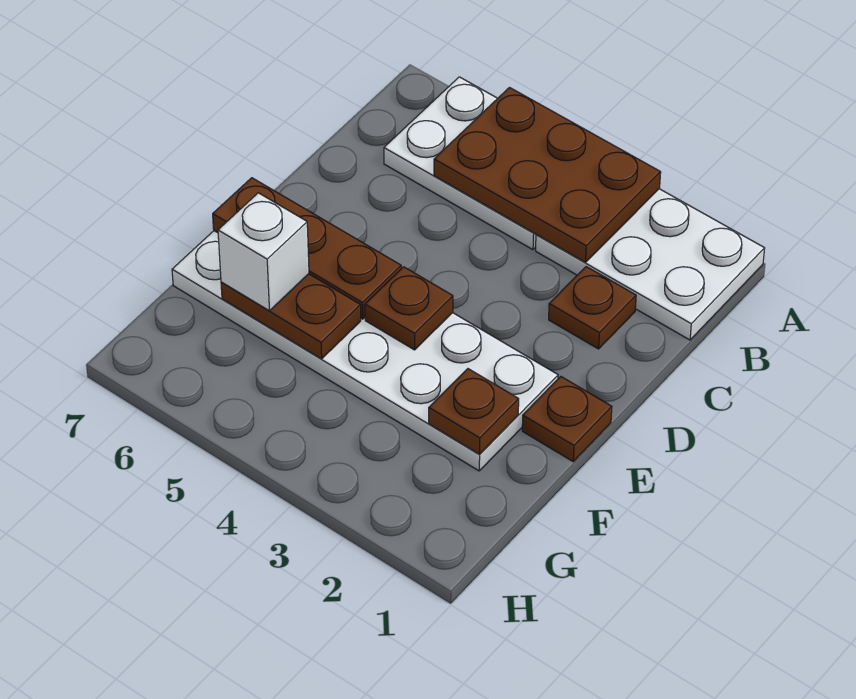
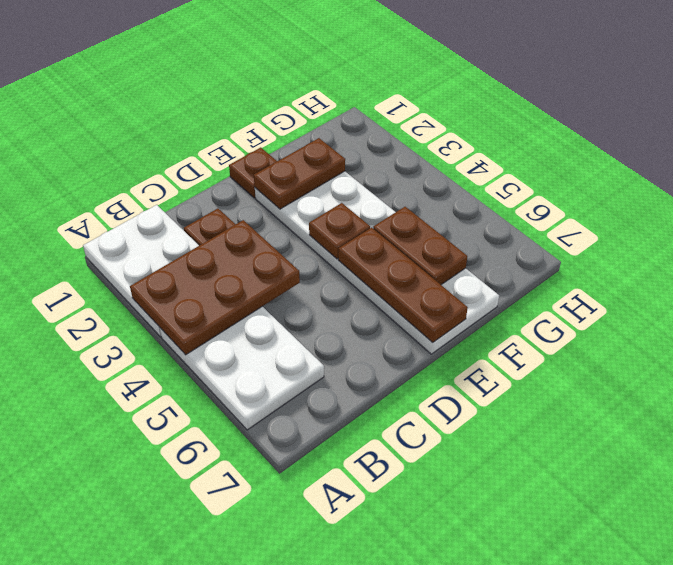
brown 2x3 plate [434,88,661,262] -> brown 2x3 plate turned to [130,220,300,355]
brown 1x1 plate [429,369,519,454] -> brown 1x2 plate [254,138,345,209]
white 1x1 brick [218,193,309,311] -> none

